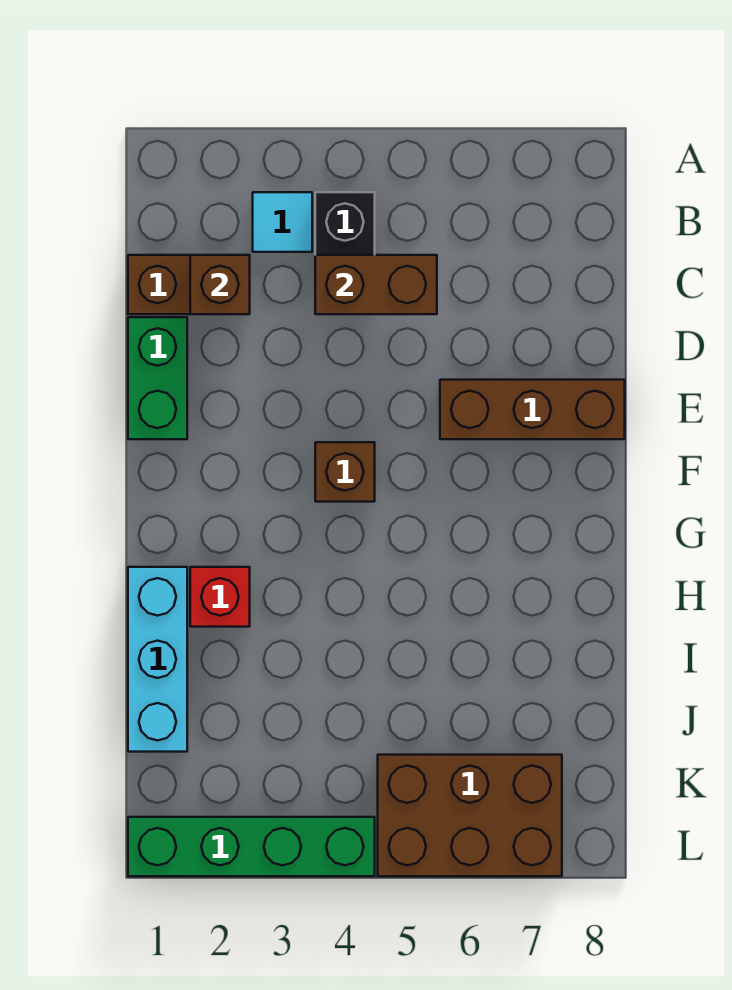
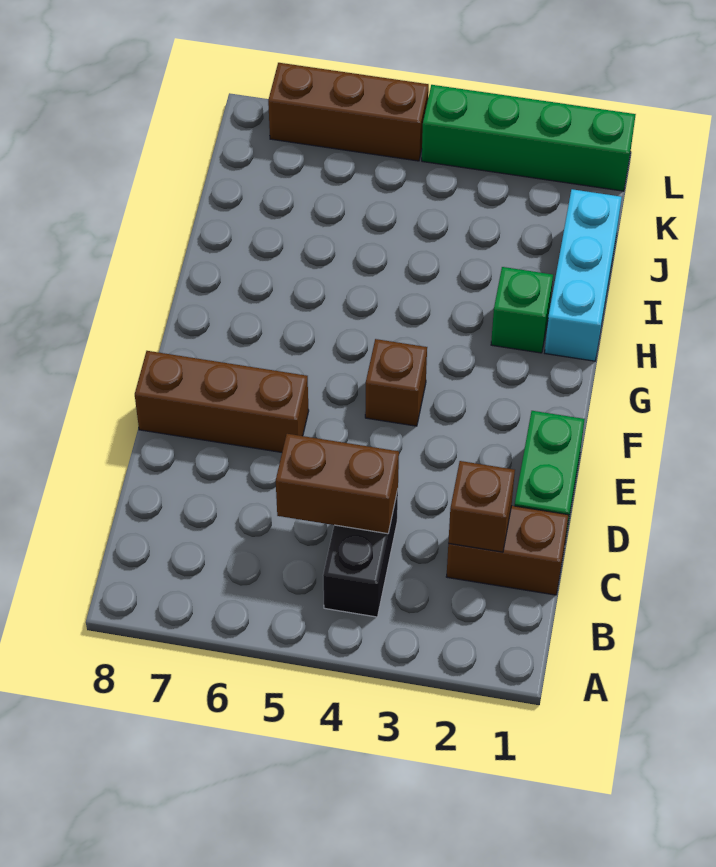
cyan 1x1 tile [253,192,312,252] -> none
red 1x1 brick [190,567,250,627] -> green 1x1 brick [491,267,553,353]
brown 2x3 brick [378,755,562,876] -> brown 1x3 brick [268,63,429,161]

